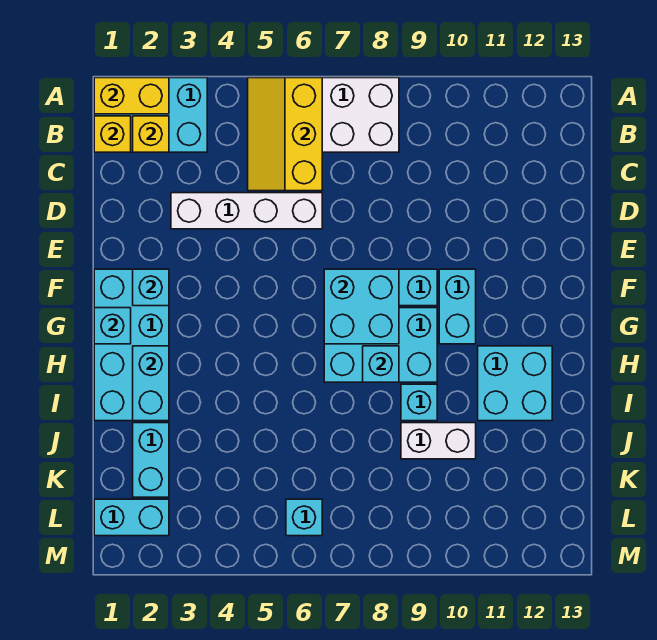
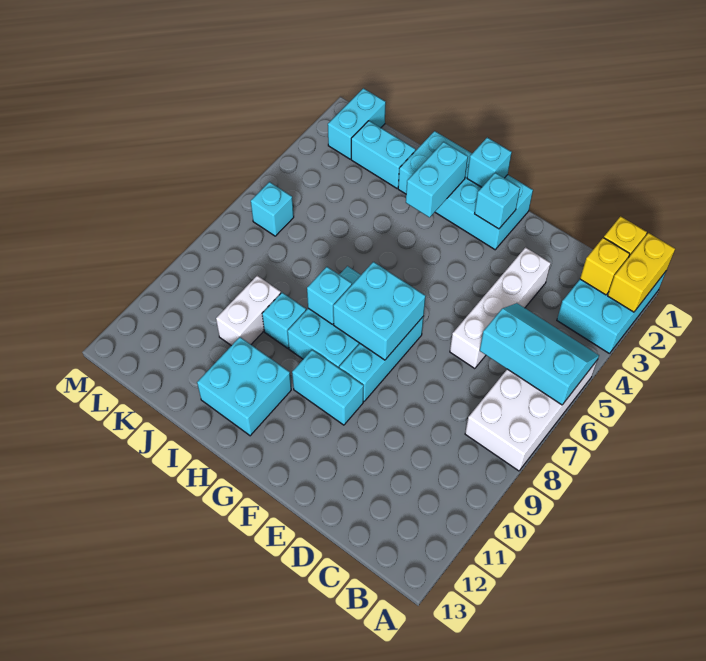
yellow 2x3 slope [248,78,322,191] -> cyan 2x3 slope [480,303,599,405]
cyan 1x2 brick [133,346,169,421] -> cyan 1x2 brick turned to [406,142,468,217]

